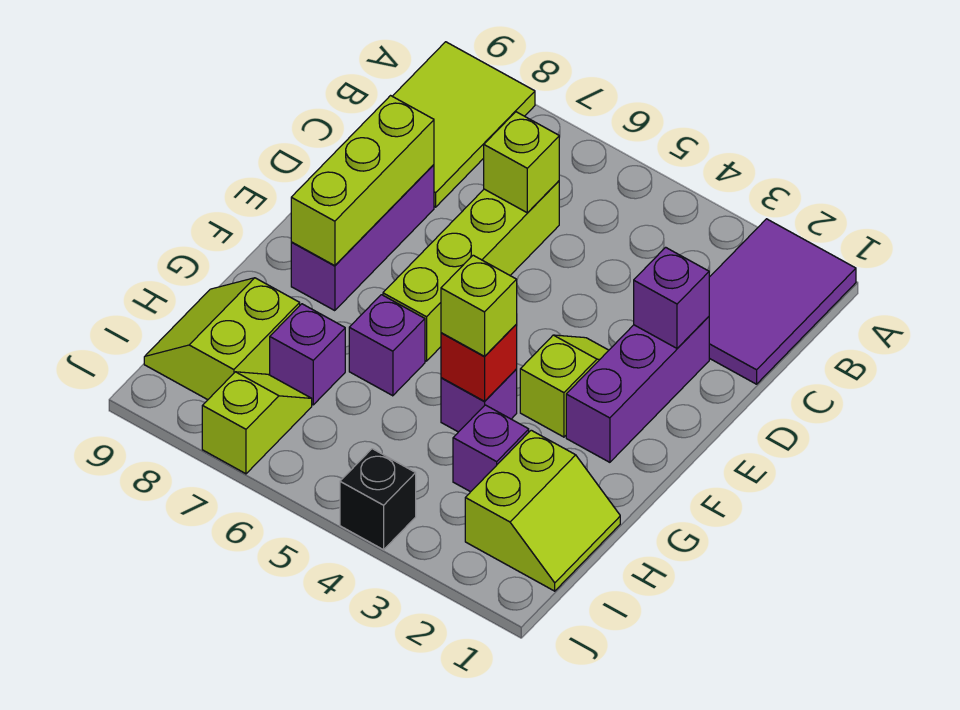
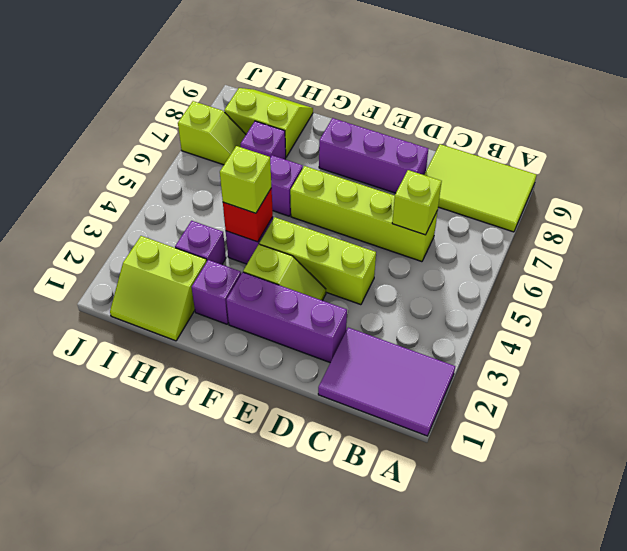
purple 1x1 brick [634,247,709,348] -> purple 1x1 brick moved to [192,260,241,324]
lime 1x3 brick [291,96,434,266] -> lime 1x3 brick moved to [260,217,376,305]
black 1x1 brick [340,449,416,550] -> none

